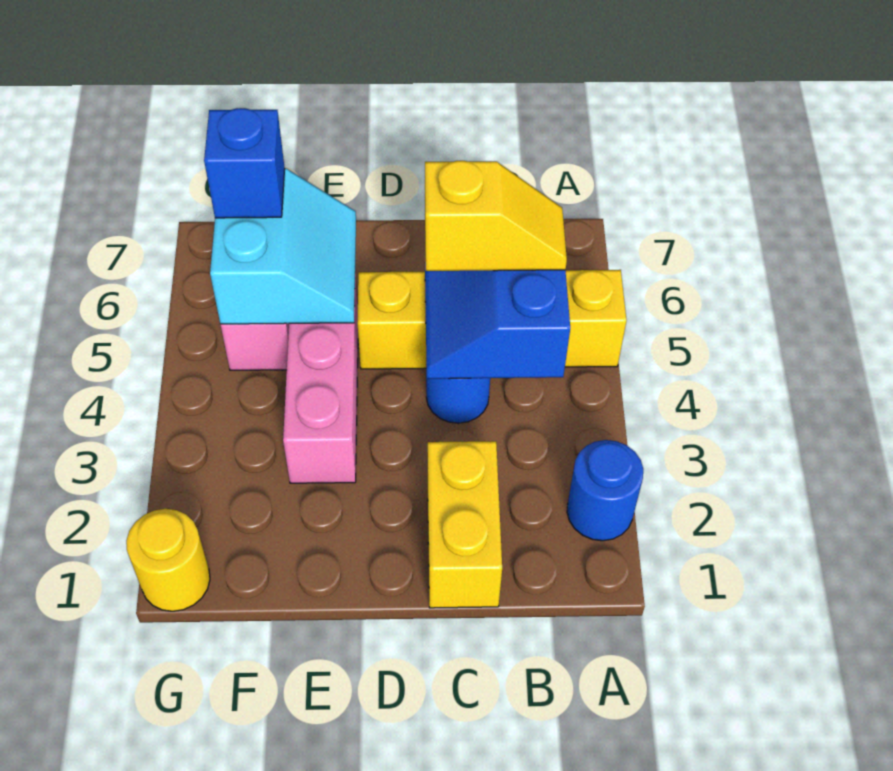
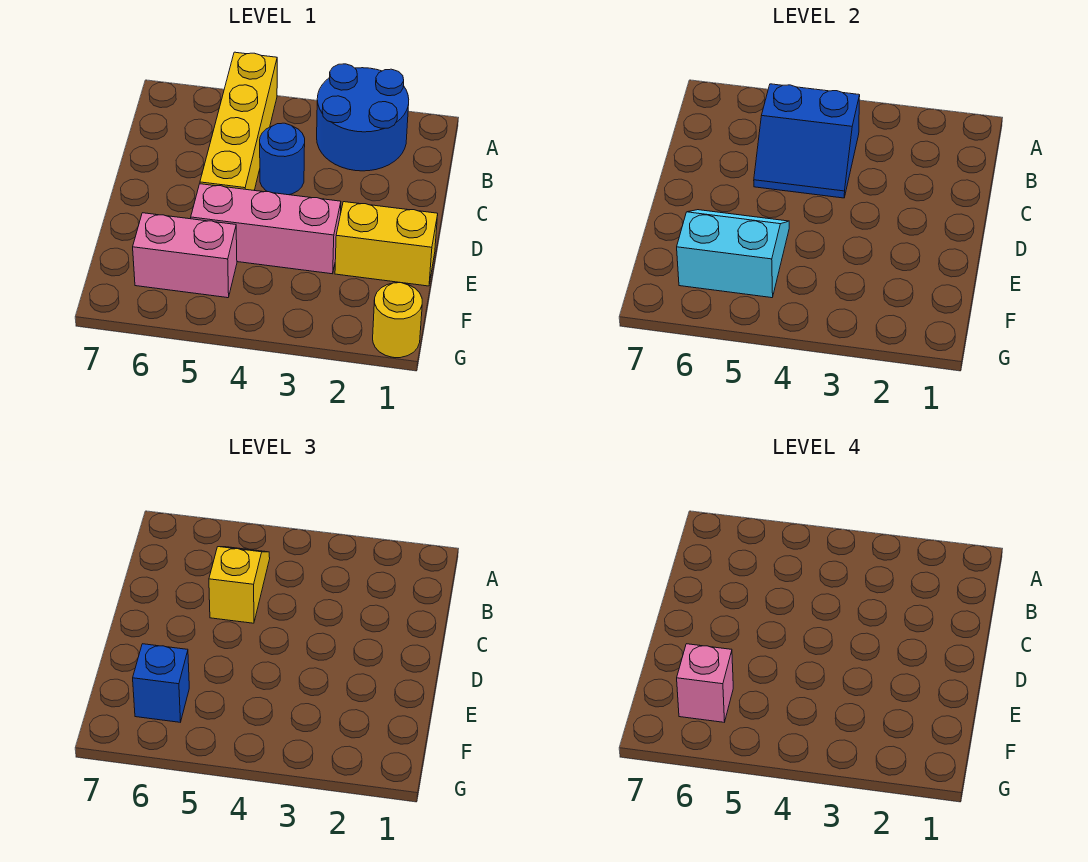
blue 1x1 round brick [567,440,643,541] -> blue 2x2 round brick [317,64,409,171]
yellow 1x2 brick [428,441,502,608] -> yellow 1x2 brick moved to [335,202,438,286]
none -> pink 1x1 brick [677,644,733,722]

